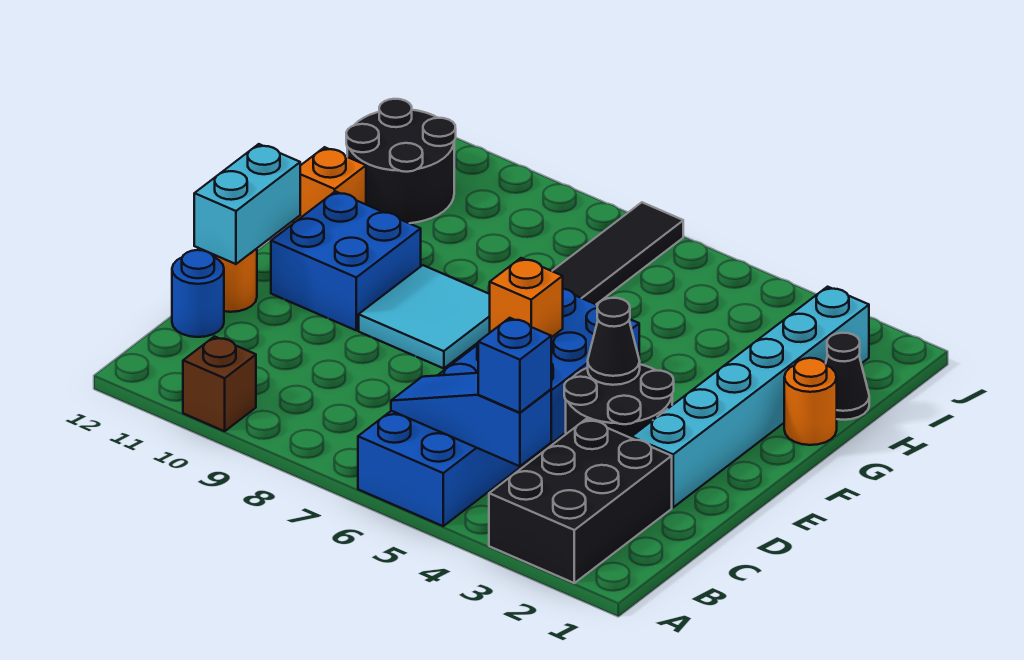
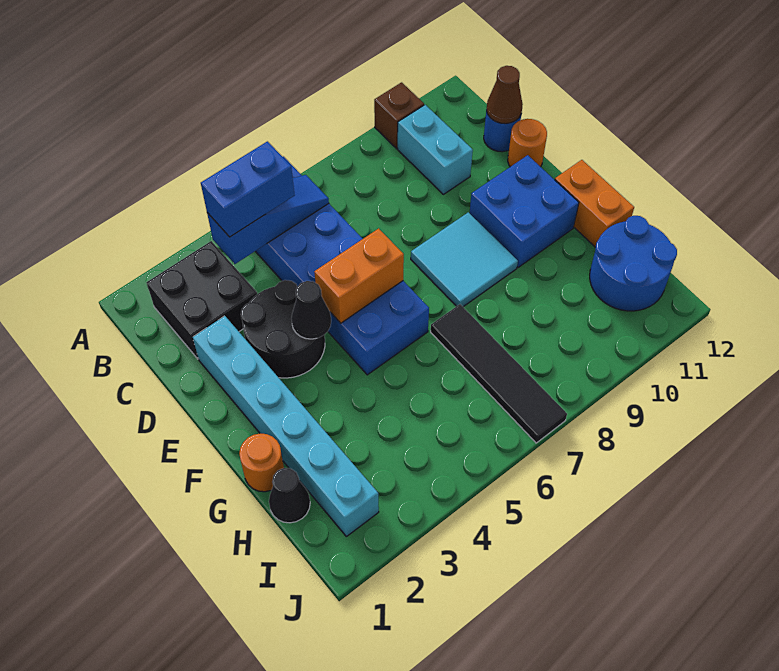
black 2x3 brick [489,419,672,583] -> black 2x2 brick [147,241,257,359]
blue 1x1 brick [478,318,551,413] -> blue 1x2 brick [201,141,295,237]
none -> brown 1x1 cone [486,66,523,124]
cyan 1x2 brick [194,144,300,264] -> cyan 1x2 brick moved to [397,105,473,194]
orange 1x1 brick [490,258,563,337] -> orange 1x2 brick [314,228,404,323]
orange 1x1 brick [293,147,366,223] -> orange 1x2 brick [555,160,634,247]
black 2x2 round brick [346,99,456,223] -> blue 2x2 round brick [590,216,677,311]

